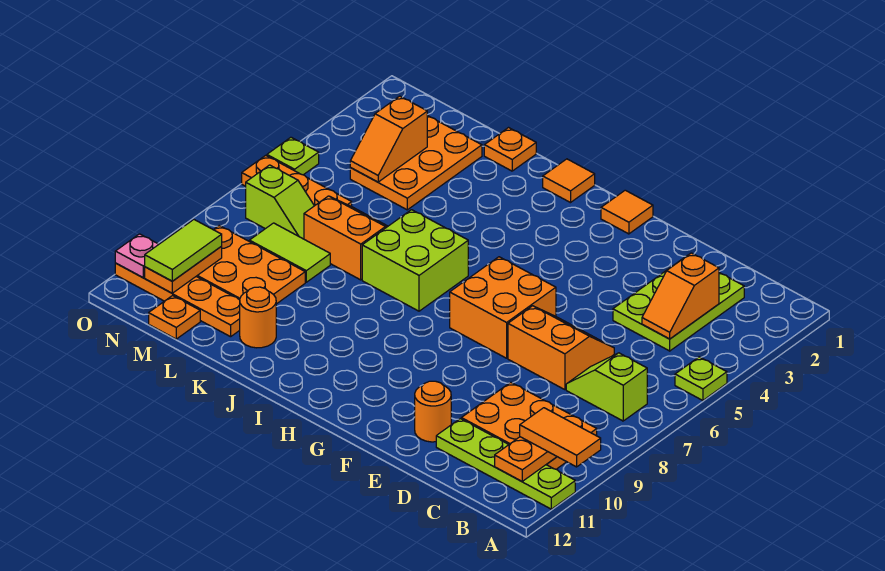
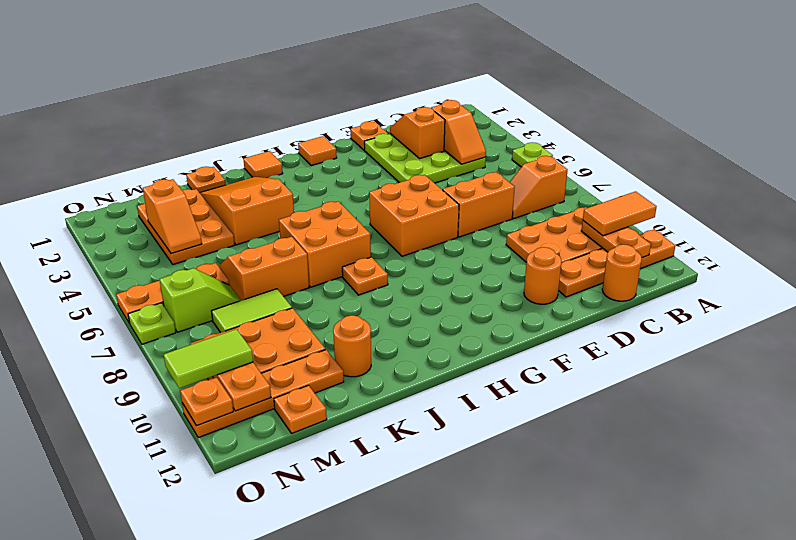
lime 1x4 plate [436,419,575,509] -> orange 1x4 plate [558,230,675,297]
lime 1x2 slope [566,353,647,421] -> orange 1x2 slope [510,156,567,218]
lime 2x3 plate [613,258,744,351] -> lime 3x3 plate [364,134,486,183]
none -> orange 1x1 round brick [602,244,642,301]
none -> orange 1x2 slope [390,107,445,158]
none -> orange 1x1 plate [351,121,388,150]
lime 2x2 brick [362,210,468,311] -> orange 2x2 brick [279,201,371,287]
none -> orange 1x1 plate [342,257,388,295]
none -> orange 2x3 slope [200,177,294,245]
lime 1x2 tile [145,220,222,281] -> lime 1x2 tile turned to [164,329,253,388]
lime 1x1 plate [267,137,319,175] -> lime 1x1 plate moved to [128,303,176,344]
pink 1x1 plate [115,234,159,278] -> orange 1x1 plate [180,377,233,426]

